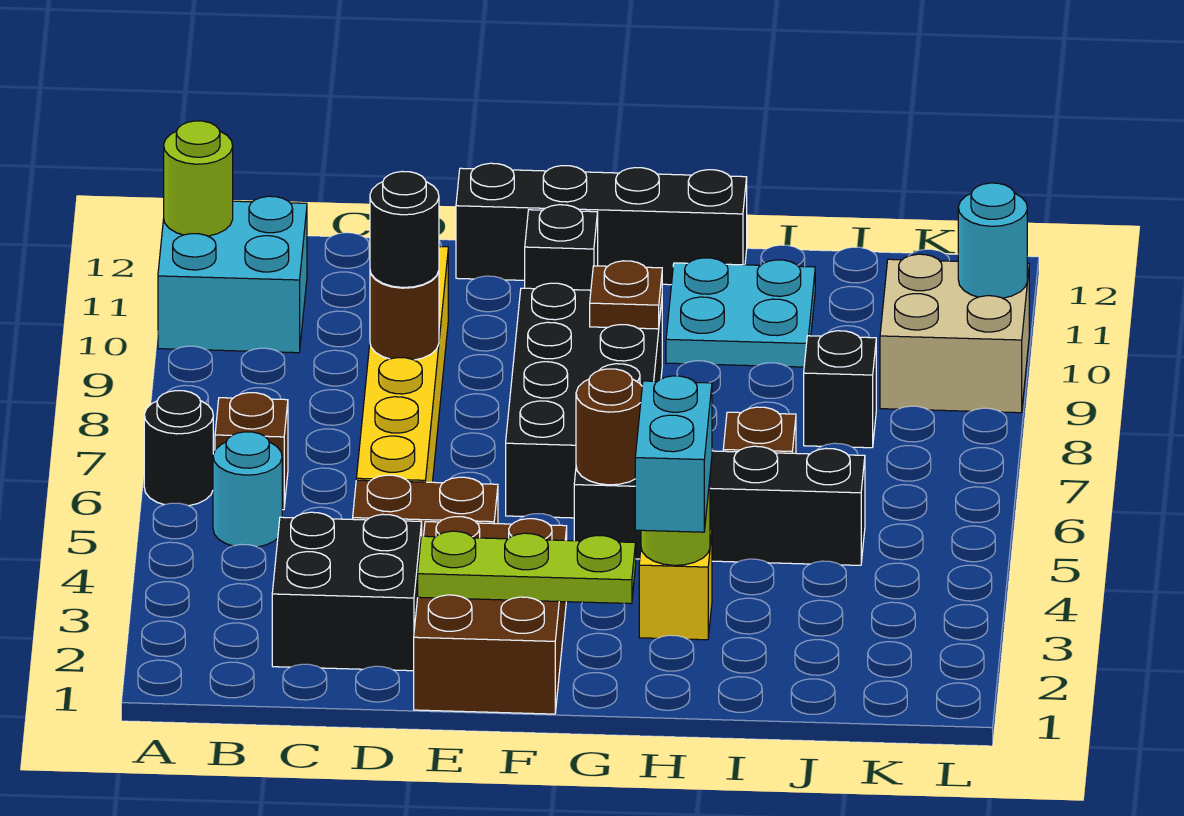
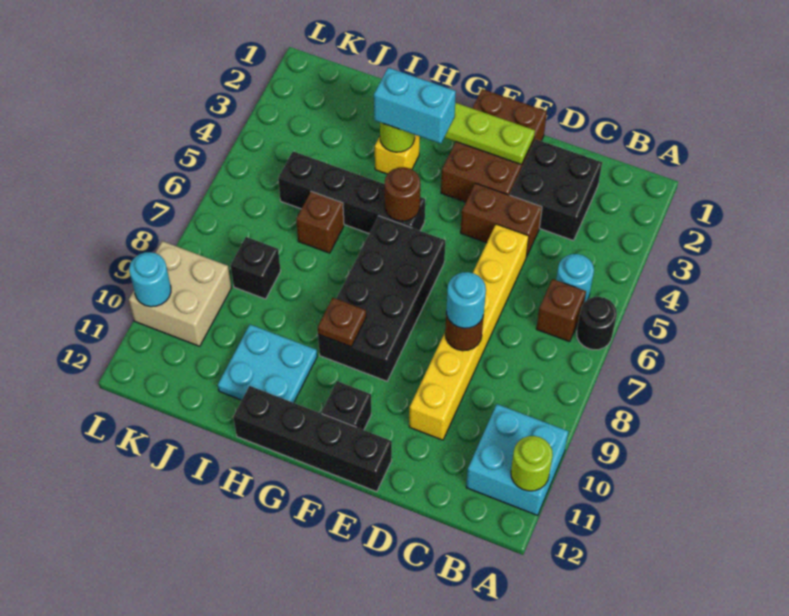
black 1x1 round brick [370,171,439,287] -> cyan 1x1 round brick [446,272,486,328]
cyan 1x2 brick [635,376,712,532] -> cyan 1x2 brick turned to [374,68,456,144]

